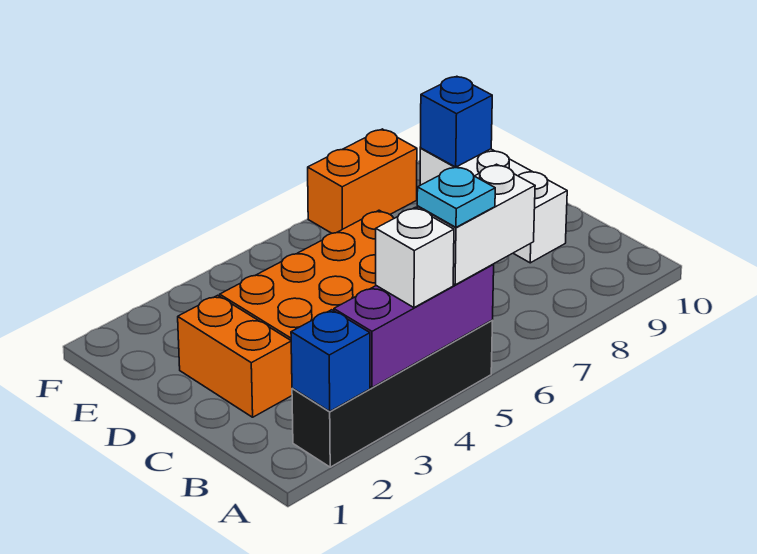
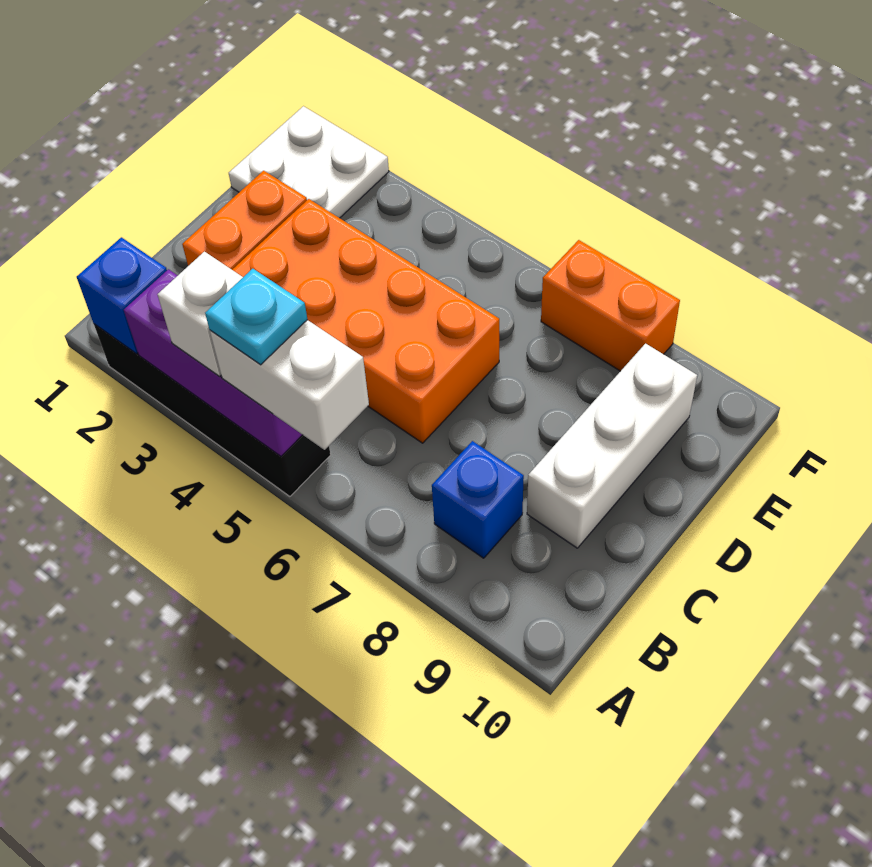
none -> white 2x2 plate [229,106,389,218]
blue 1x1 brick [420,76,492,167] -> blue 1x1 brick moved to [432,441,524,558]

